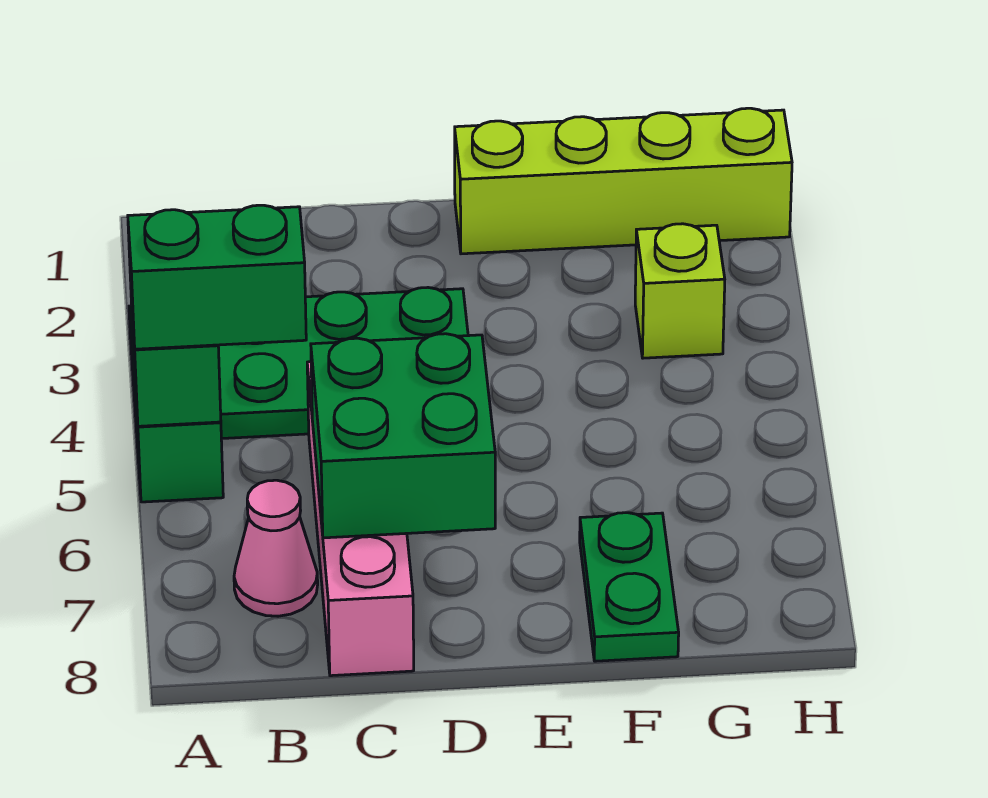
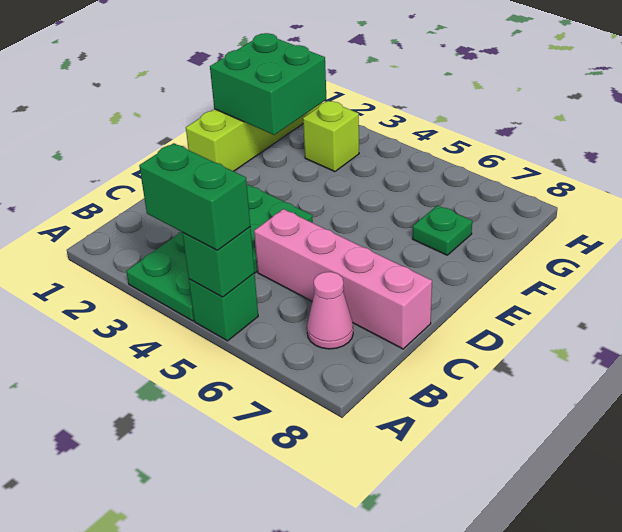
green 1x2 brick [128,205,306,349] -> green 1x2 brick turned to [139,143,250,250]
green 2x2 brick [311,334,495,538] -> green 2x2 brick moved to [210,33,326,135]
green 1x2 plate [580,513,679,661] -> green 1x1 plate [412,205,472,255]

